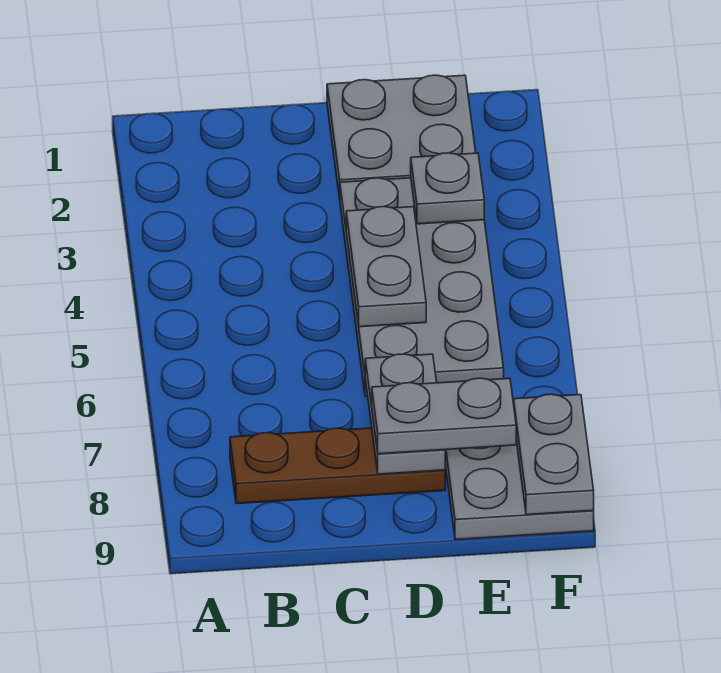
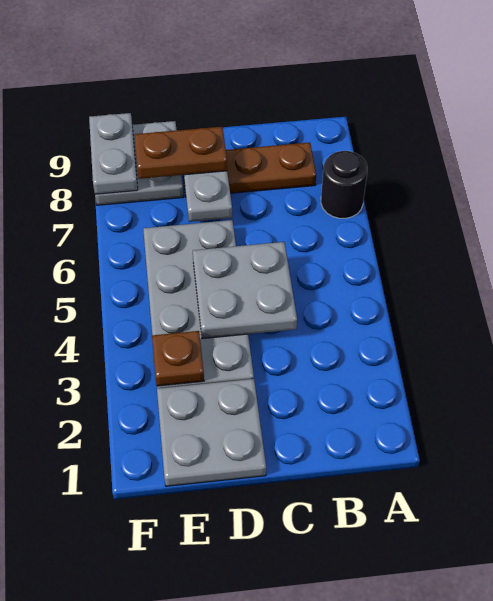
none -> black 1x1 round brick [321,151,367,218]
grey 1x2 plate [346,207,426,327] -> grey 2x2 plate [193,242,297,339]
grey 1x2 plate [372,378,516,454] -> brown 1x2 plate [135,127,227,179]
grey 1x1 plate [411,153,484,224] -> brown 1x1 plate [152,331,204,386]

